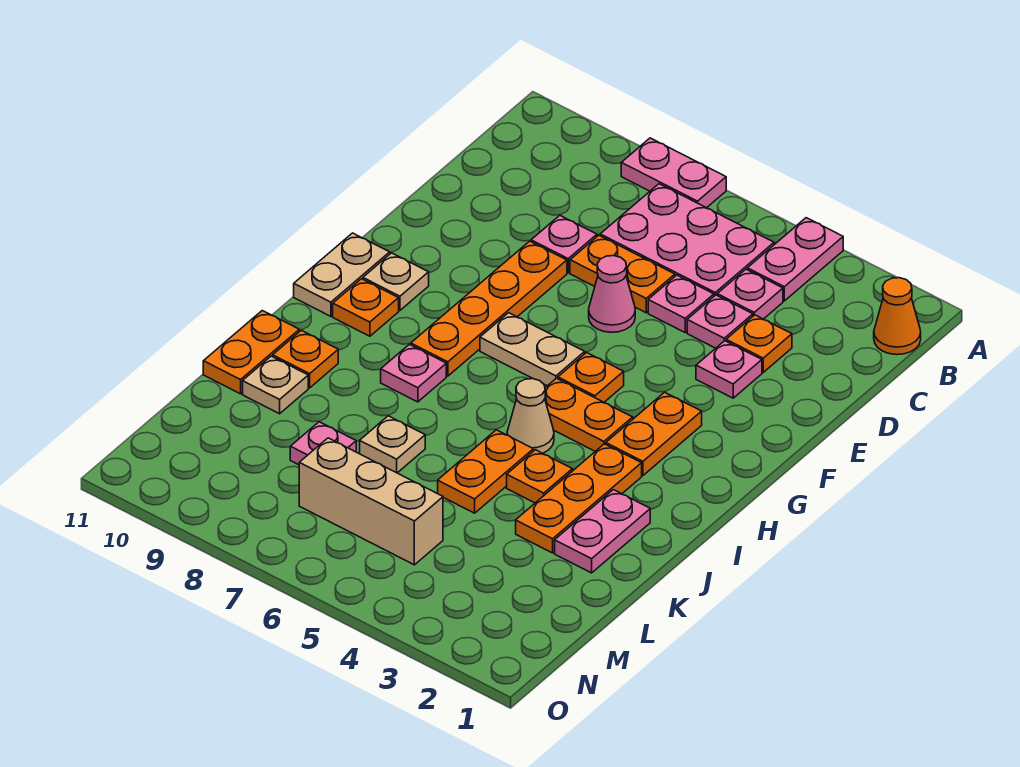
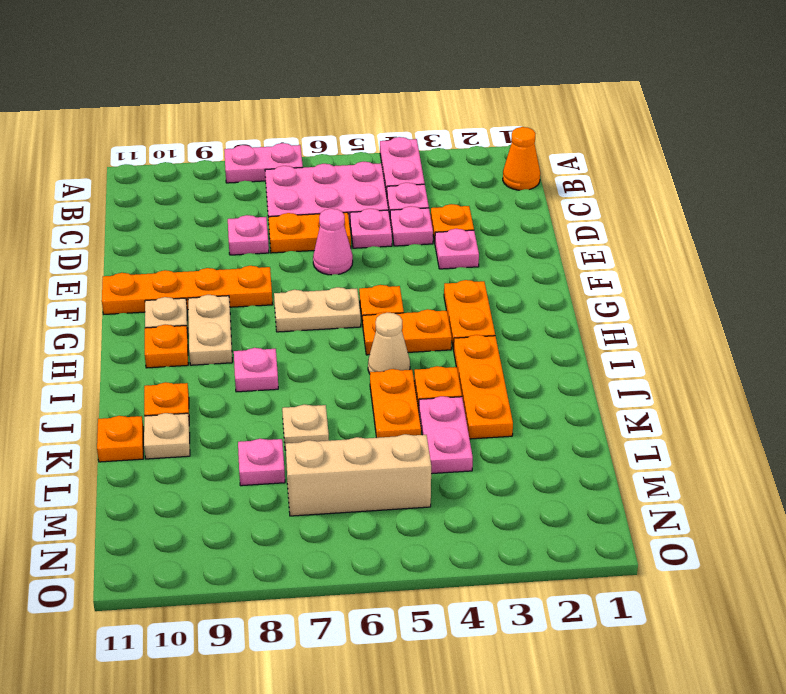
orange 1x4 plate [411,241,567,376] -> orange 1x4 plate turned to [102,266,273,314]
tan 1x2 plate [294,233,390,316] -> tan 1x2 plate moved to [188,295,232,365]
pink 1x2 plate [555,490,650,573] -> pink 1x2 plate moved to [419,396,473,474]
orange 1x2 plate [203,311,299,394] -> orange 1x1 plate [97,416,143,462]

